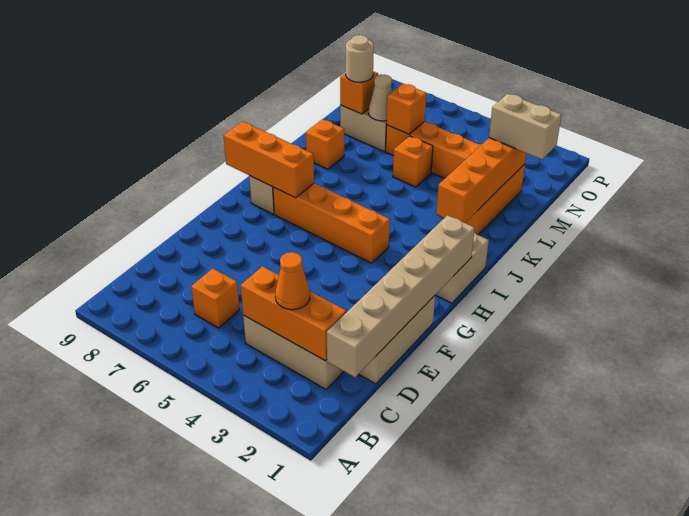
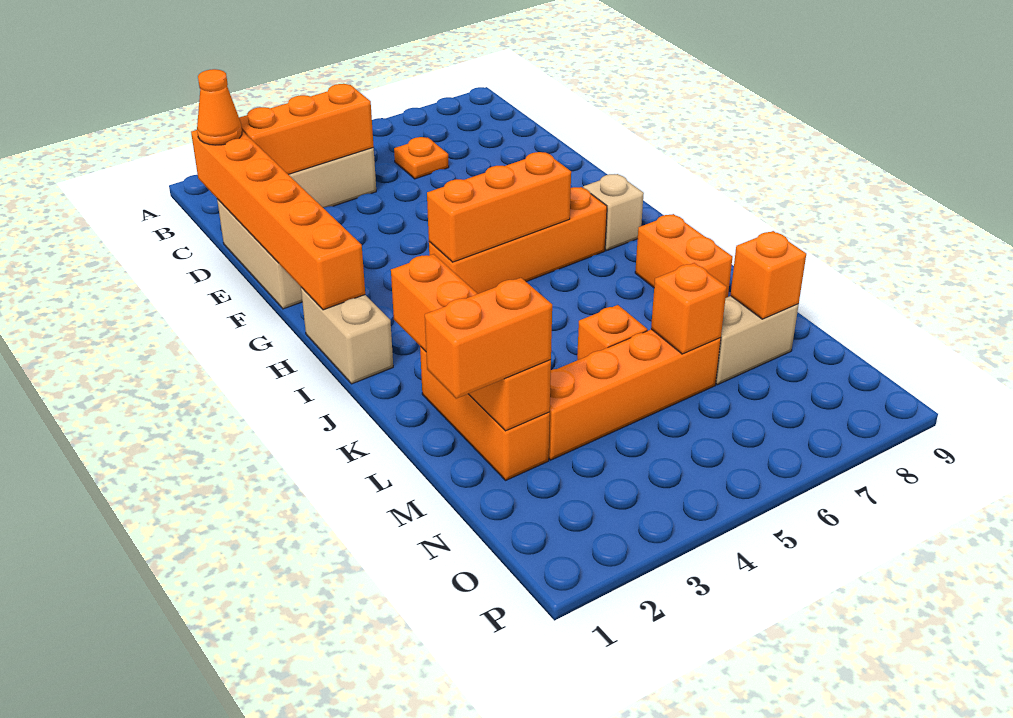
tan 1x6 brick [327,215,475,377] -> orange 1x6 brick [191,130,365,310]
orange 1x1 cone [275,252,310,310] -> orange 1x1 cone moved to [197,69,242,145]
orange 1x1 brick [191,269,240,328] -> orange 1x1 plate [394,137,449,179]
orange 1x3 brick [224,121,314,198] -> orange 1x3 brick moved to [427,152,571,262]
orange 1x1 brick [306,119,344,169] -> orange 1x2 brick [635,214,732,298]
tan 1x2 brick [489,94,561,159] -> orange 1x2 brick [425,278,552,399]
tan 1x1 cone [369,75,392,121] -> none
tan 1x1 round brick [346,35,374,82] -> none

